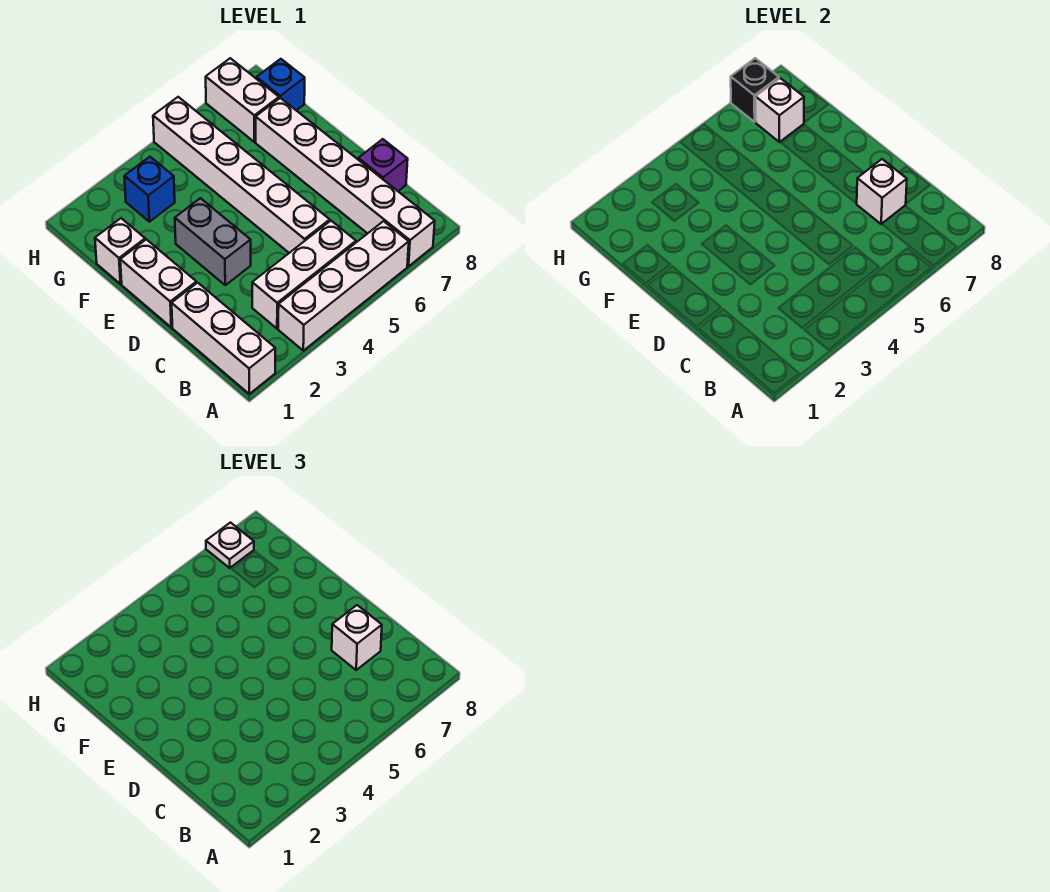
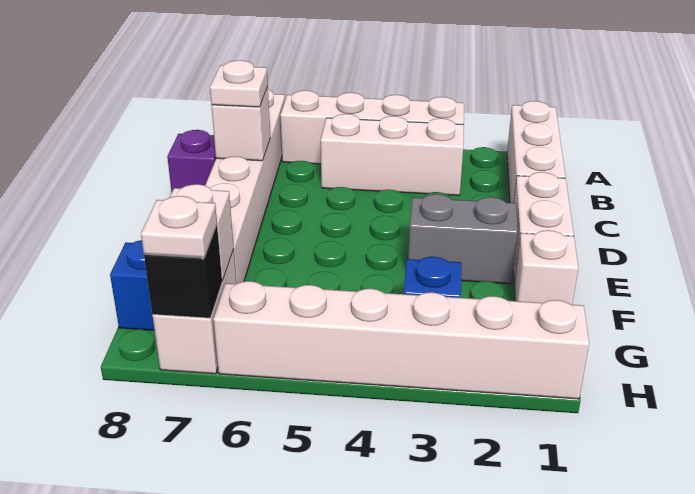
white 1x6 brick [153,97,330,253] -> white 1x6 brick turned to [213,281,589,399]
white 1x1 brick [332,605,382,670] -> white 1x1 plate [210,60,268,107]
grey 1x2 brick [175,198,251,285] -> grey 1x2 brick turned to [408,194,518,284]

